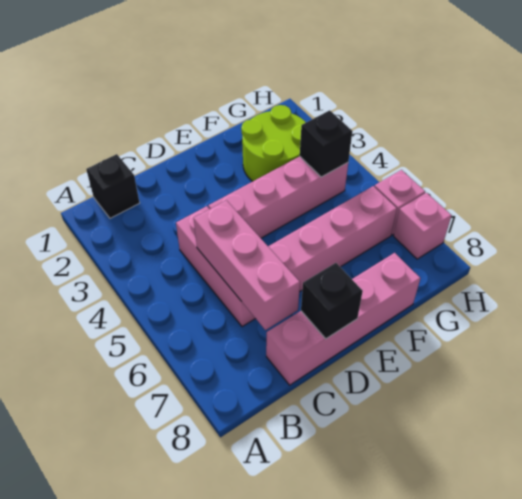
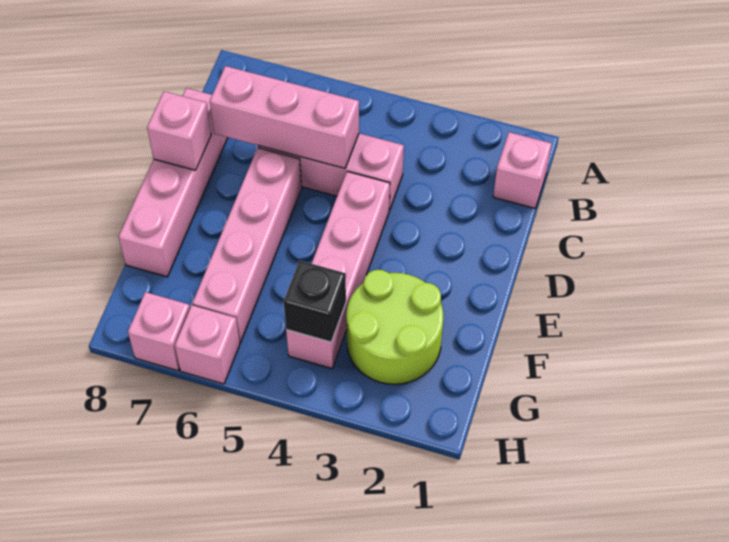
black 1x1 brick [86,154,140,218] -> pink 1x1 brick [493,132,552,208]
black 1x1 brick [301,263,363,339] -> pink 1x1 brick [147,91,211,170]

